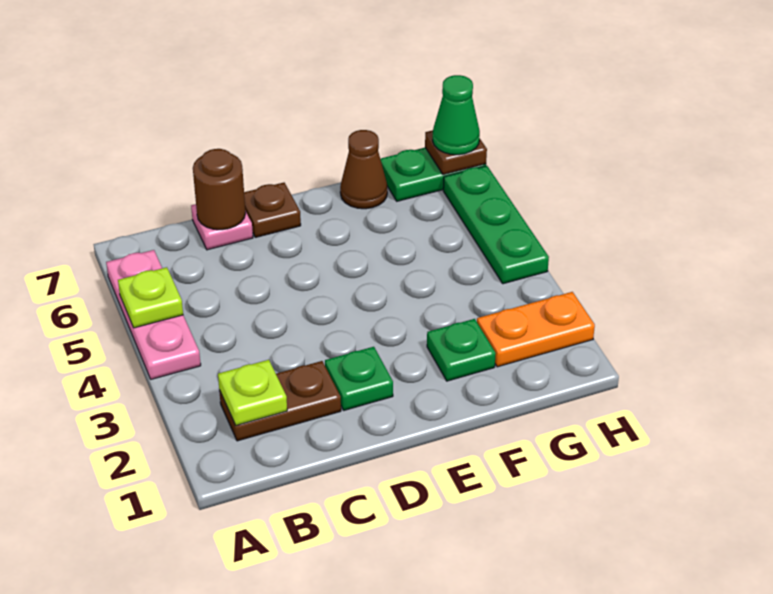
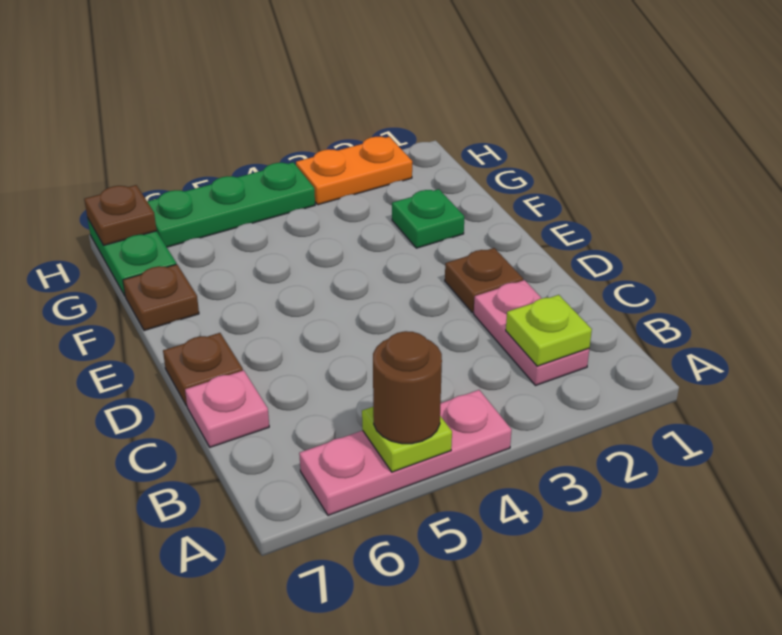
brown 1x2 plate [219,361,341,441] -> pink 1x2 plate [474,280,589,385]
brown 1x1 round brick [193,149,246,230] -> brown 1x1 round brick moved to [373,331,442,444]
green 1x1 plate [325,347,393,410] -> brown 1x1 plate [445,248,523,313]
brown 1x1 cone [340,130,387,209] -> brown 1x1 plate [123,264,199,331]
orange 1x2 plate [477,292,595,367] -> orange 1x2 plate turned to [296,137,412,205]
green 1x1 cone [433,75,480,155] -> none

